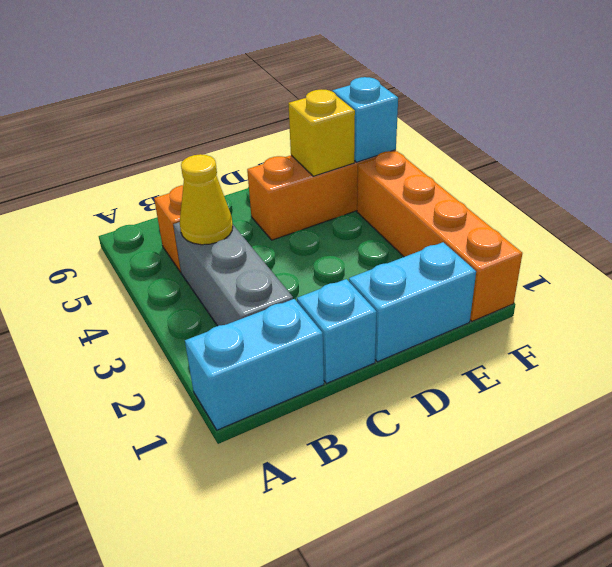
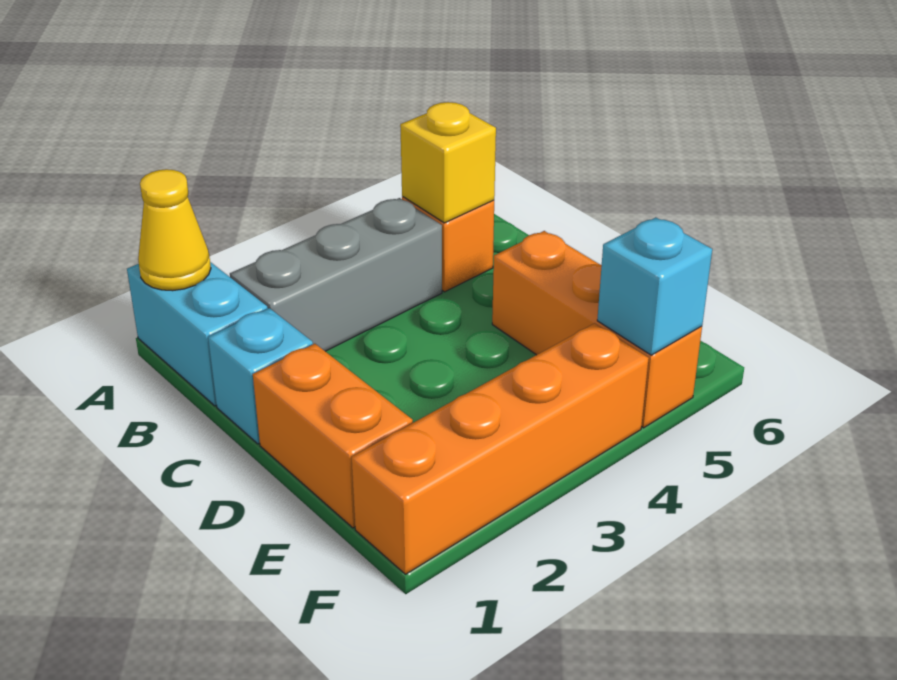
yellow 1x1 cone [180,154,233,245] -> yellow 1x1 cone moved to [138,169,211,291]
cyan 1x2 brick [349,242,476,362] -> orange 1x2 brick [253,344,413,528]
yellow 1x1 brick [288,89,355,176] -> yellow 1x1 brick moved to [400,102,496,223]

